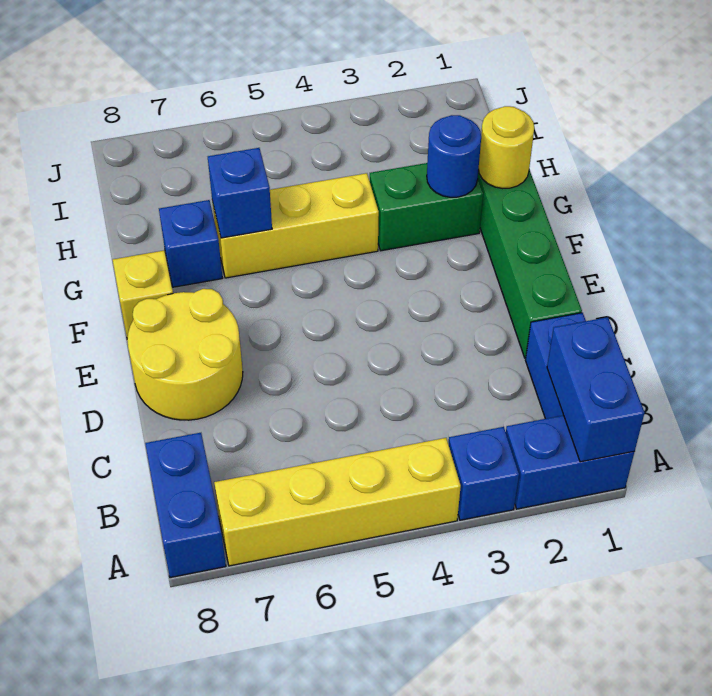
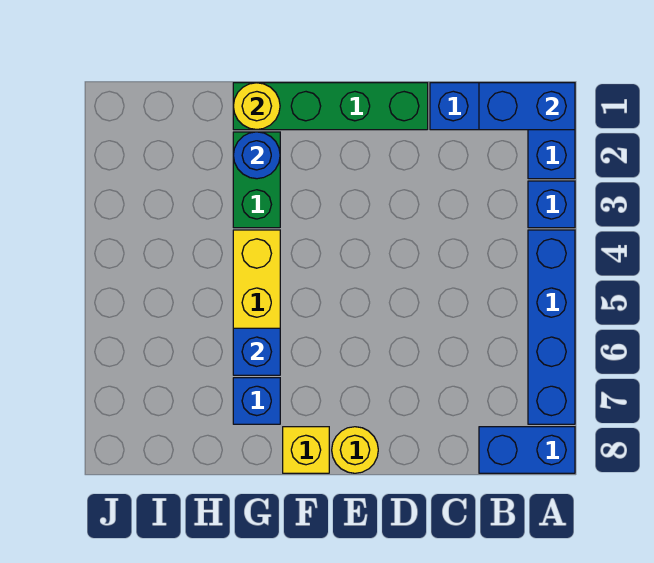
yellow 1x4 brick [214,438,461,566] -> blue 1x4 brick [528,230,575,424]
yellow 2x2 round brick [127,289,243,420] -> yellow 1x1 round brick [332,427,378,473]

